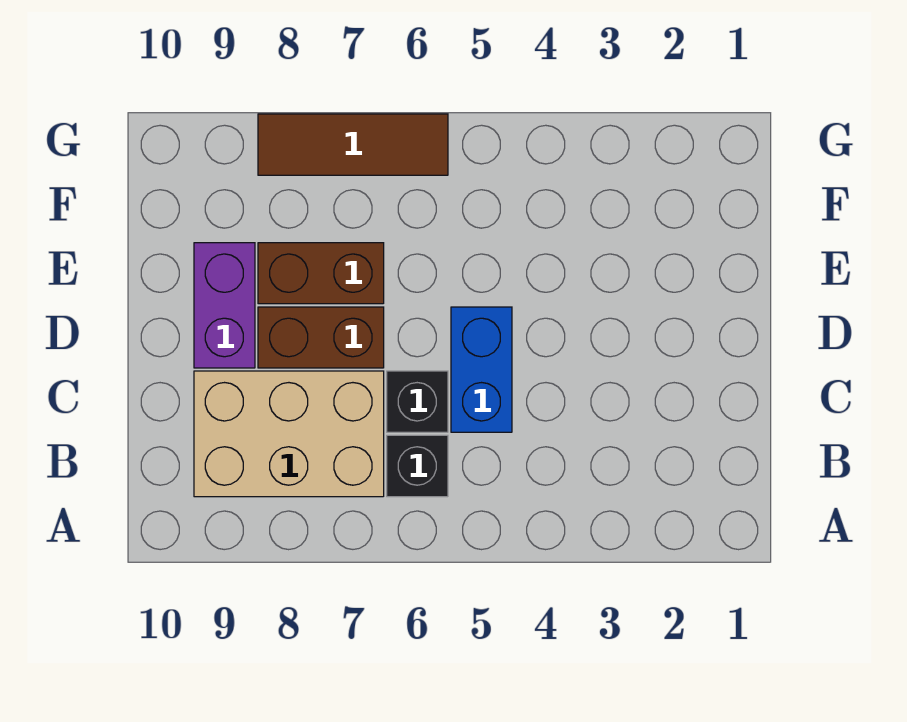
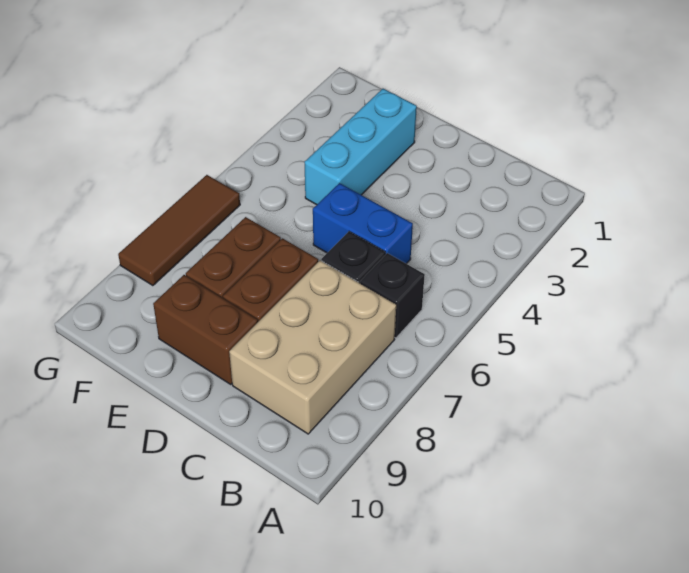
purple 1x2 brick [194,243,255,368] -> brown 1x2 brick [153,275,258,384]
none -> cyan 1x3 brick [305,89,417,205]

